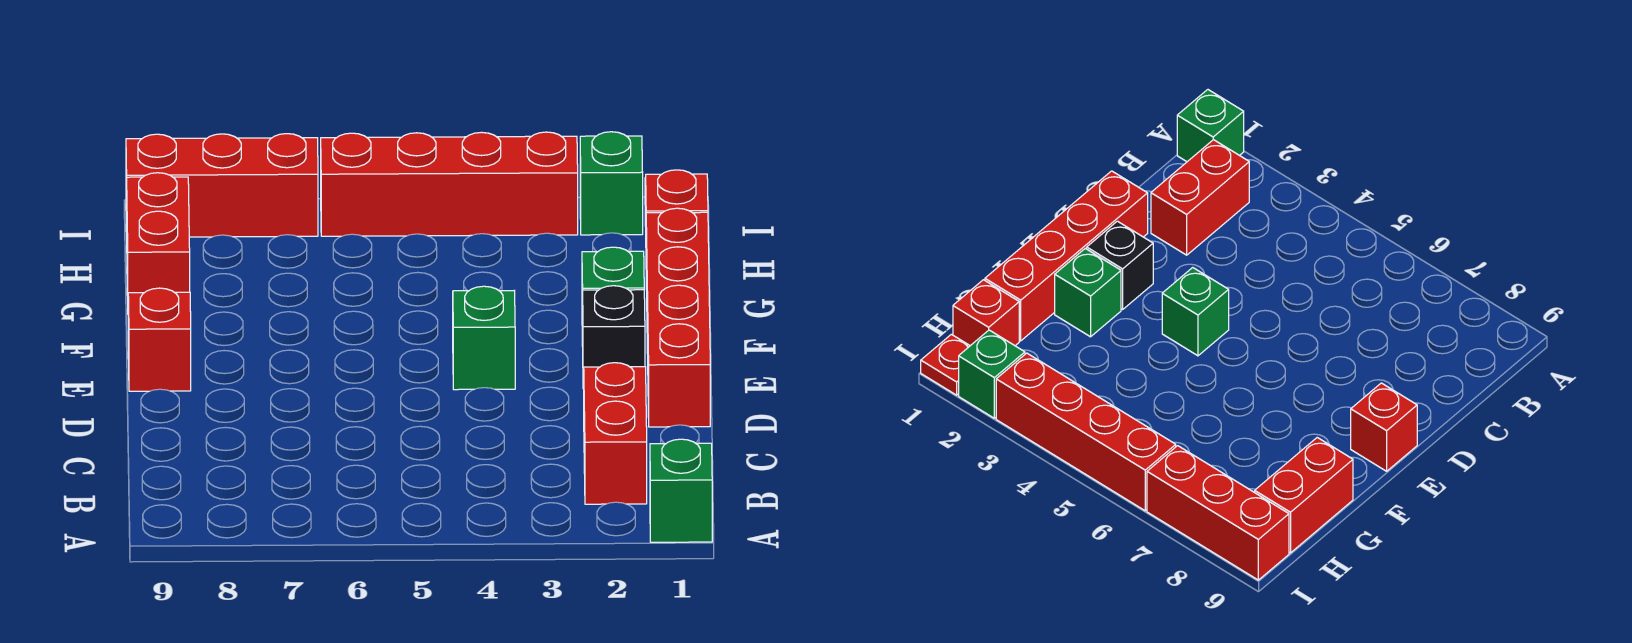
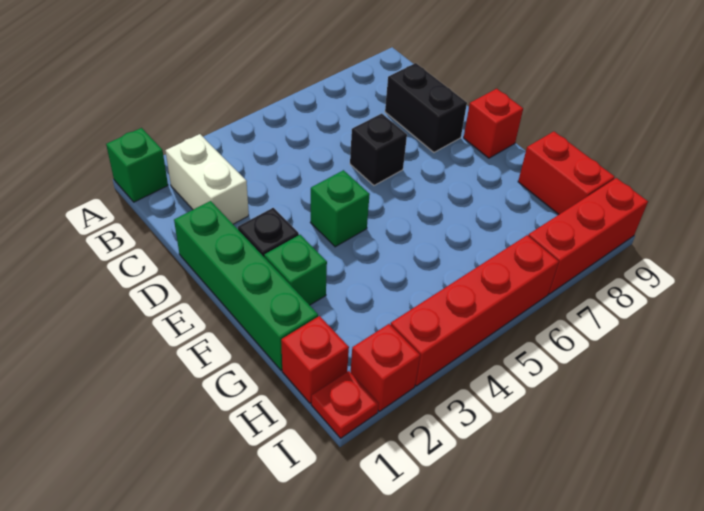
red 1x2 brick [584,363,647,504] -> white 1x2 brick [165,134,249,224]
none -> black 1x2 brick [385,63,467,152]
red 1x4 brick [646,208,710,427] -> green 1x4 brick [174,201,318,370]
none -> black 1x1 brick [350,114,407,185]
green 1x1 brick [580,132,643,235] -> red 1x1 brick [351,324,420,411]

